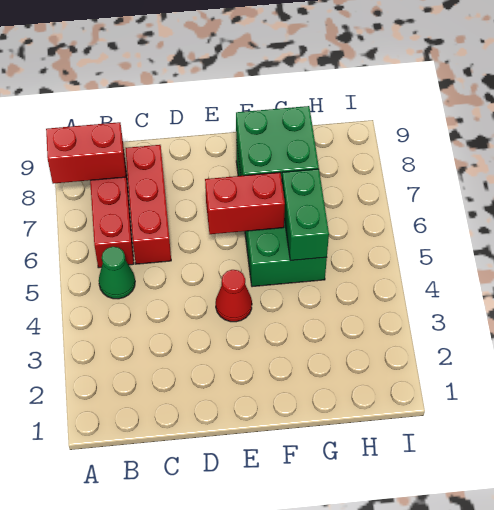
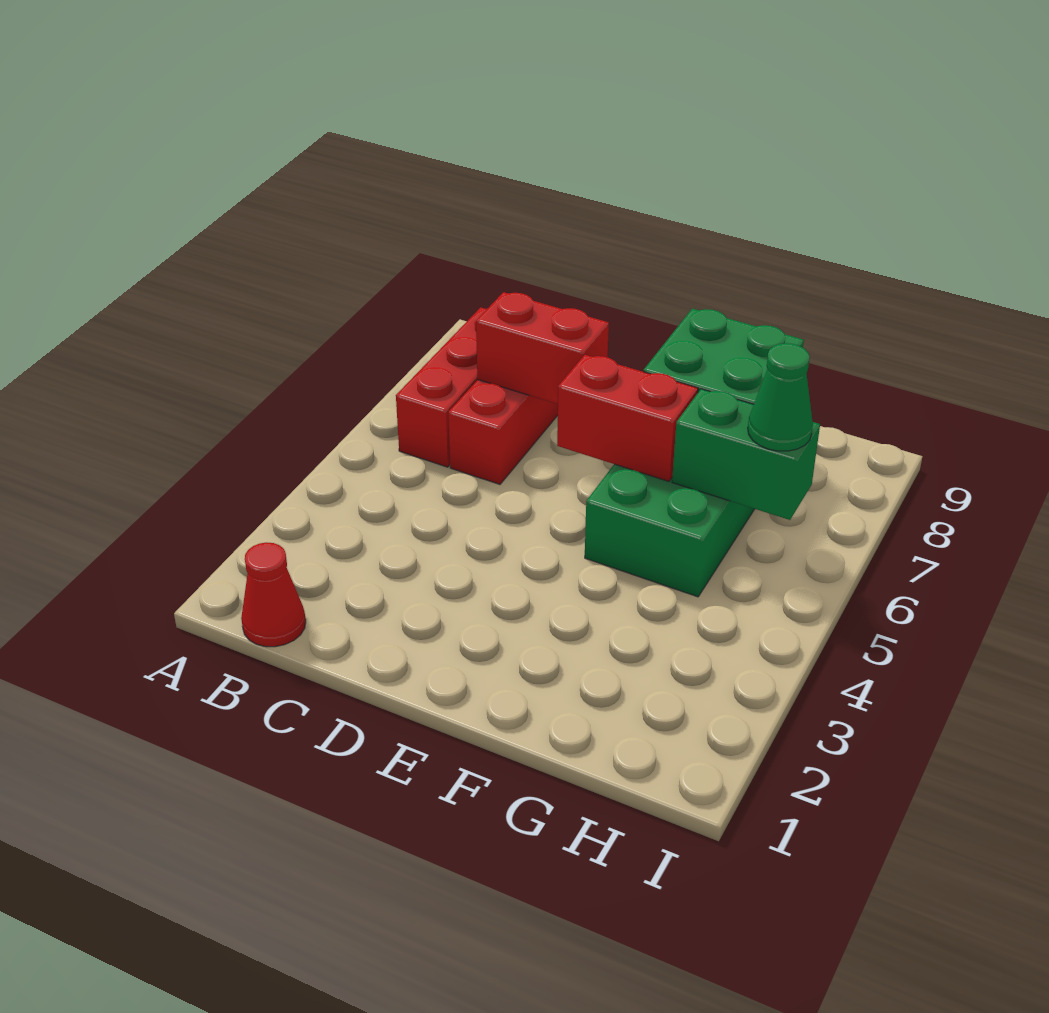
red 1x2 brick [46,122,126,184] -> red 1x2 brick moved to [476,292,609,404]
green 1x1 cone [99,247,135,299] -> green 1x1 cone moved to [748,343,813,451]
red 1x1 cone [216,270,252,322] -> red 1x1 cone moved to [241,542,306,647]
green 1x2 brick [282,169,329,261] -> green 1x2 brick turned to [672,389,820,520]

